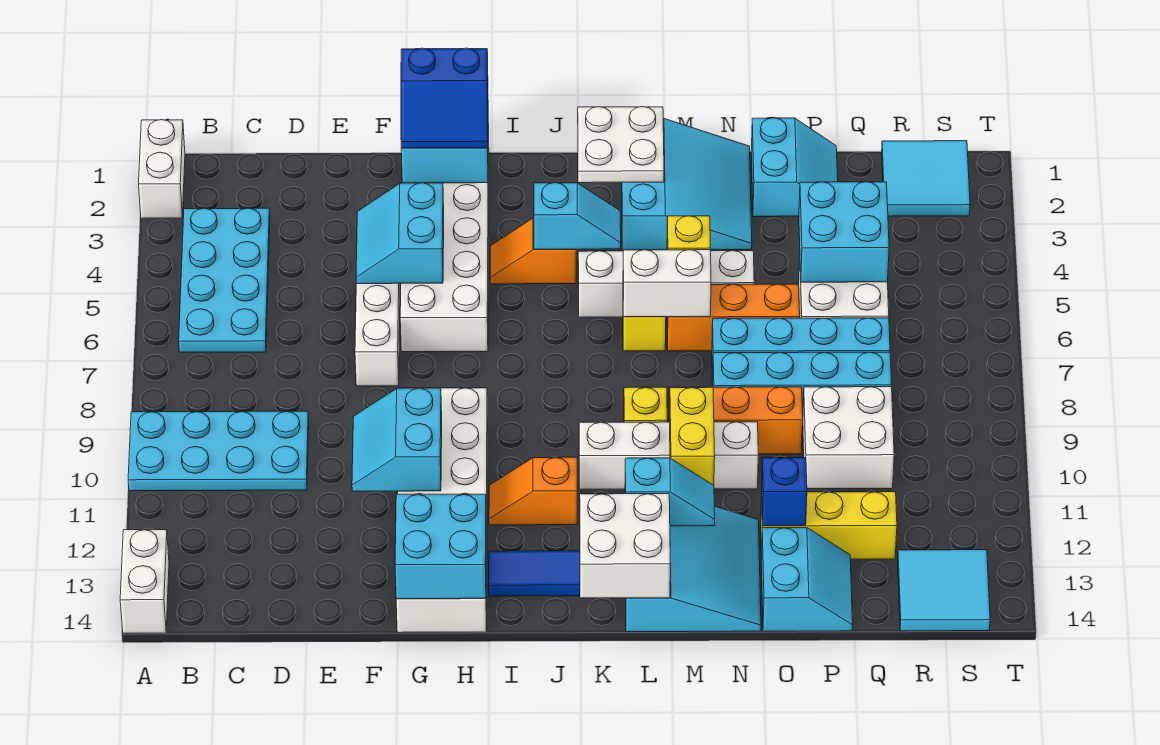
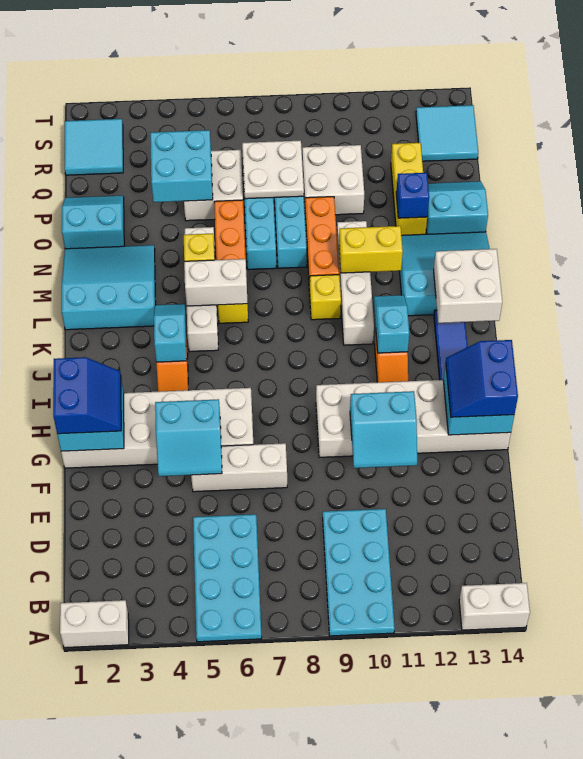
cyan 2x4 plate [179,208,270,352] -> cyan 2x4 plate turned to [193,514,262,642]
none -> blue 2x2 slope [446,340,518,417]
white 2x2 plate [578,107,664,183] -> white 2x2 plate moved to [242,141,304,199]
white 1x2 brick [623,250,711,317] -> white 1x2 brick turned to [184,259,248,306]
cyan 1x2 slope [625,458,715,526] -> cyan 1x2 slope moved to [374,295,409,353]

